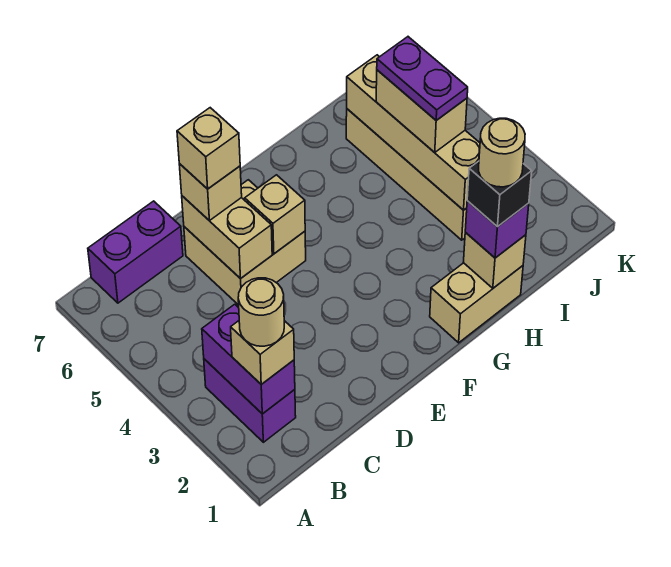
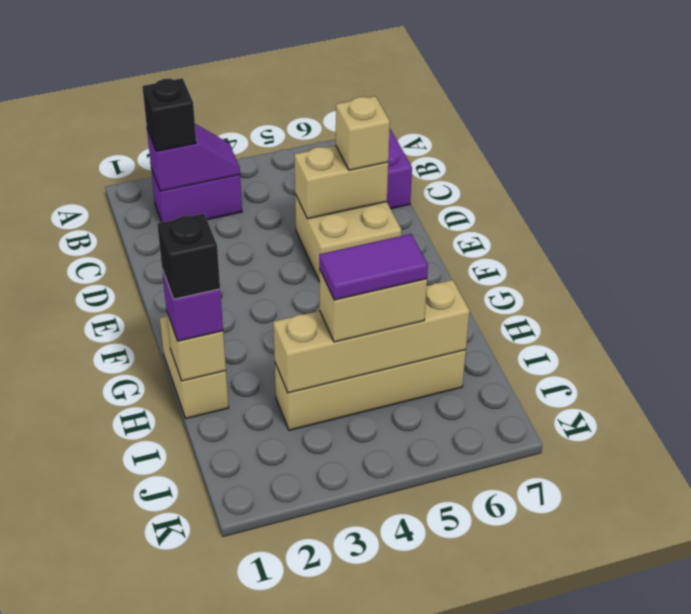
purple 1x2 brick [202,304,295,414] -> purple 1x2 slope [147,124,240,191]
tan 1x1 brick [231,321,294,384] -> black 1x1 brick [142,78,196,151]
tan 1x1 round brick [238,278,284,346] -> none
tan 1x1 brick [177,108,240,189] -> none
tan 1x1 brick [245,175,305,254] -> none
tan 1x1 round brick [479,118,525,187] -> none
purple 1x2 plate [377,37,468,120] -> purple 1x2 tile [319,234,428,300]

